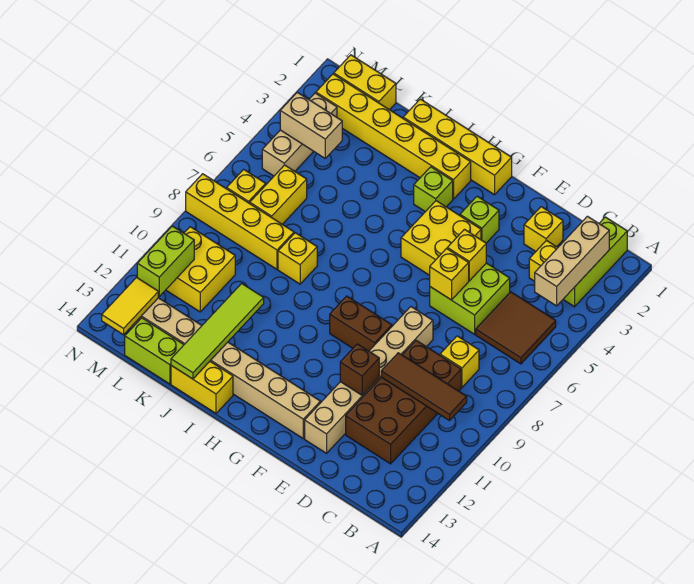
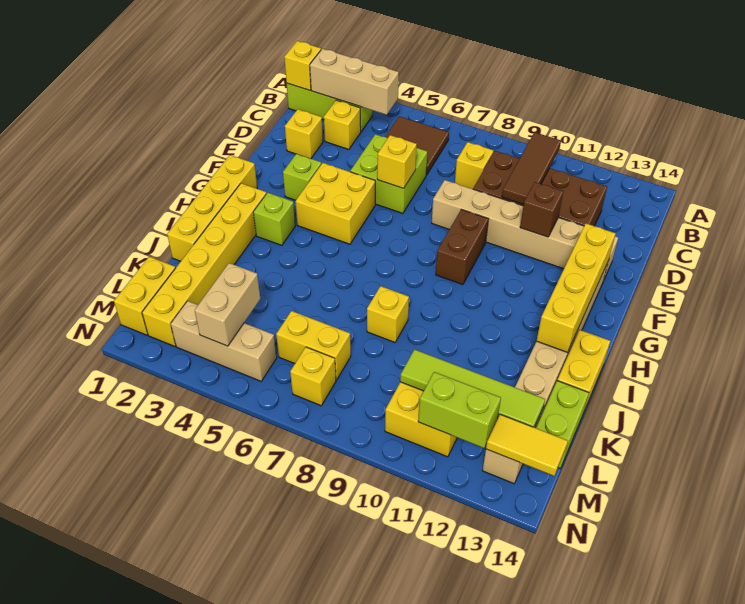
yellow 1x1 brick [447,229,486,281] -> yellow 1x1 brick moved to [284,41,321,90]
lime 1x4 tile [171,283,264,379] -> lime 1x4 tile moved to [400,349,545,427]
yellow 1x4 brick [186,174,294,269] -> yellow 1x4 brick moved to [537,223,616,352]

